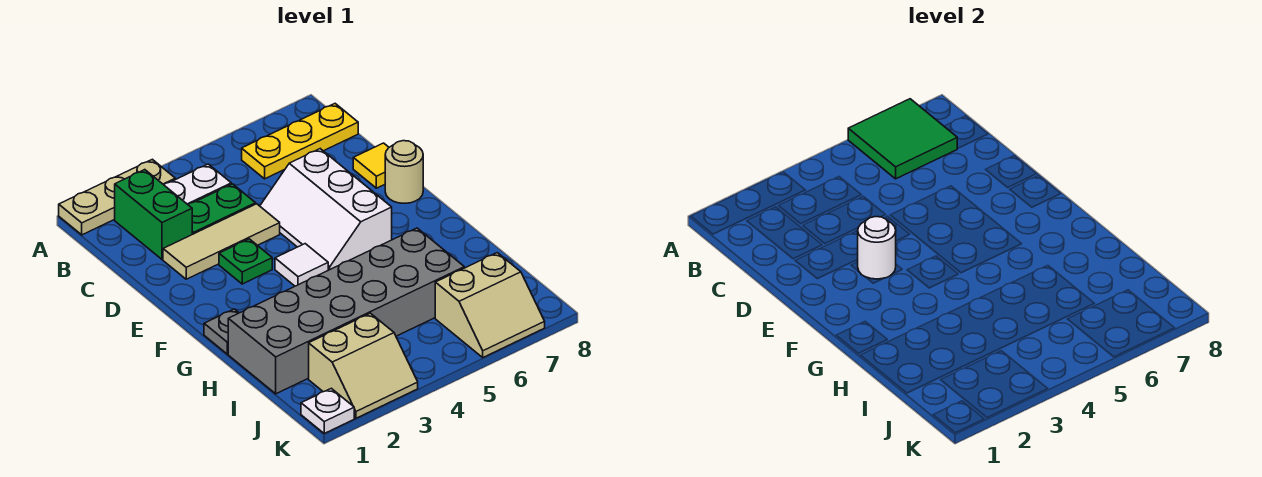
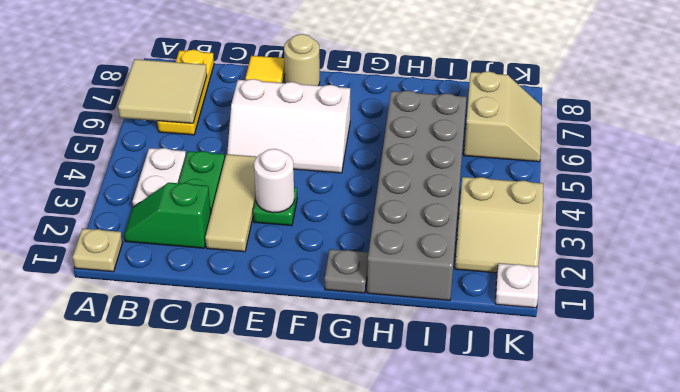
tan 1x3 plate [59,159,175,235] -> tan 1x1 plate [73,229,123,272]
green 2x2 tile [848,99,957,179] -> tan 2x2 tile [118,59,207,123]
green 1x2 brick [115,170,192,259] -> green 1x2 slope [124,183,211,248]
white 1x1 tile [275,244,328,286] -> none
tan 2x2 slope [309,313,418,418] -> tan 2x2 slope turned to [455,177,543,273]

